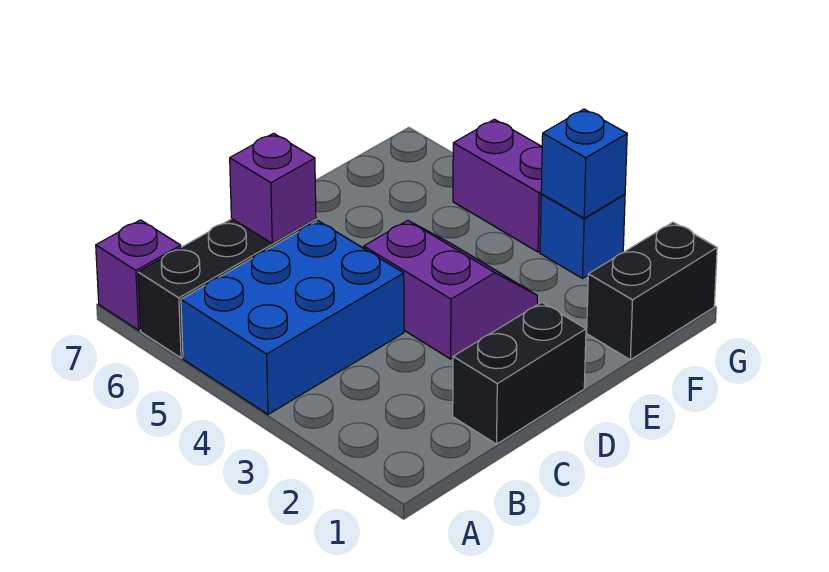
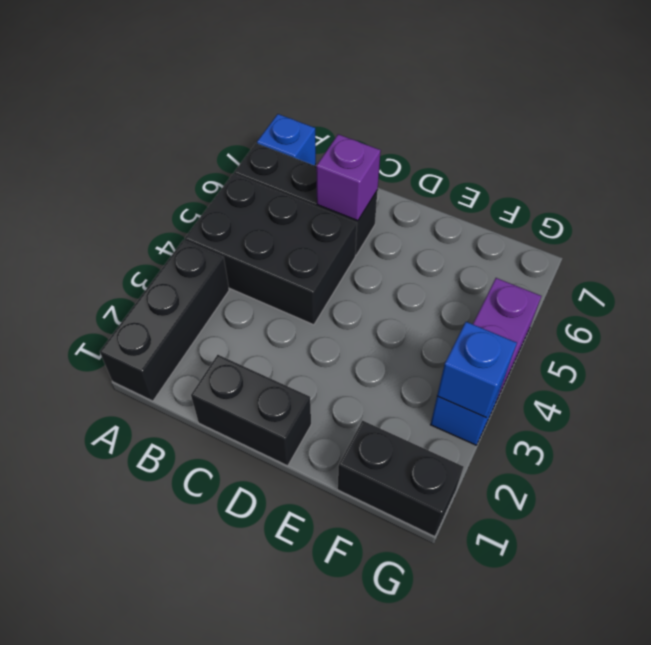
none -> black 1x3 brick [100,240,229,401]
blue 2x3 brick [181,221,404,414] -> black 2x3 brick [185,174,357,325]
purple 1x1 brick [96,220,181,330] -> blue 1x1 brick [257,114,316,166]
purple 2x2 slope [364,220,537,359] -> none

